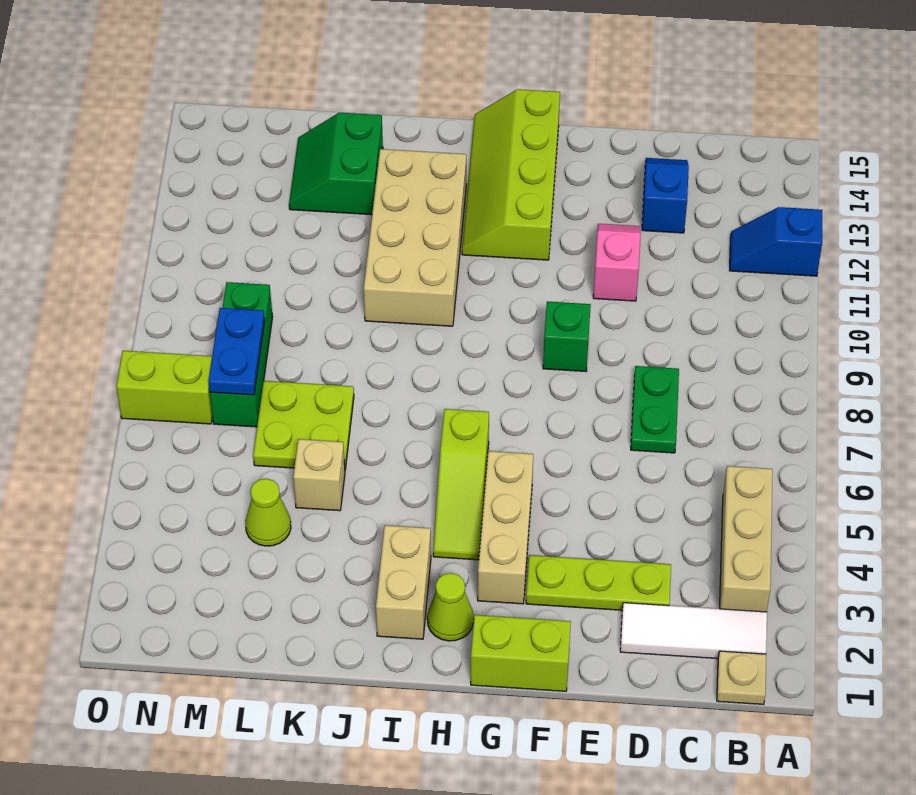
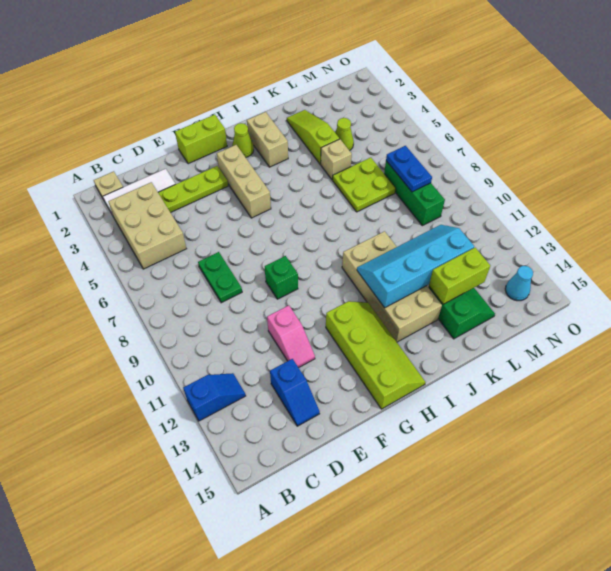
tan 1x3 brick [720,466,773,612] -> tan 2x3 brick [108,182,186,269]
lime 1x3 slope [433,409,489,560] -> lime 1x3 slope moved to [287,110,339,164]
none -> cyan 2x4 slope [357,225,474,308]
lime 1x2 brick [116,351,212,424] -> lime 1x2 brick moved to [429,248,490,304]
none -> cyan 1x1 cone [505,266,533,301]

